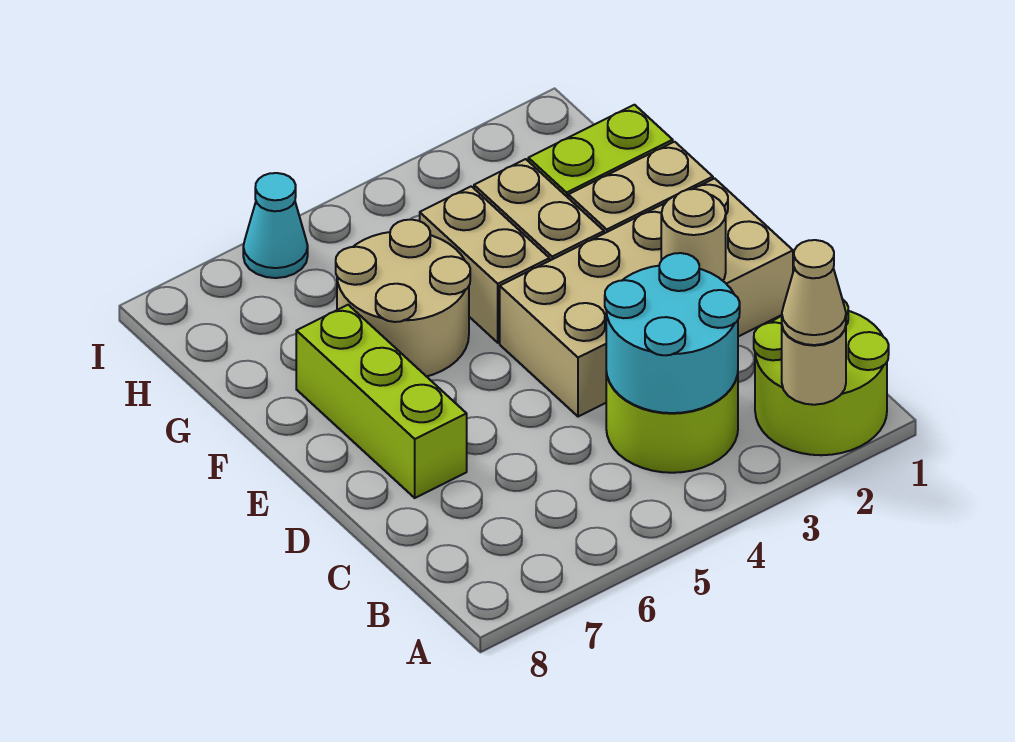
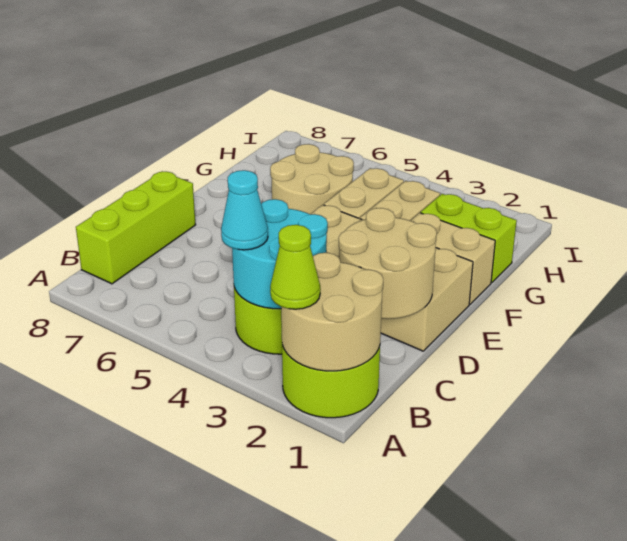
tan 1x1 round brick [782,326,846,405] -> tan 2x2 round brick [281,253,383,371]
tan 1x1 cone [782,240,846,345] -> lime 1x1 cone [270,225,320,309]
tan 1x1 round brick [661,189,726,281] -> tan 2x2 round brick [339,208,437,319]
lime 1x3 brick [296,305,467,498] -> lime 1x3 brick moved to [76,171,196,284]
cyan 1x1 cone [243,173,308,278] -> cyan 1x1 cone moved to [221,170,268,250]

